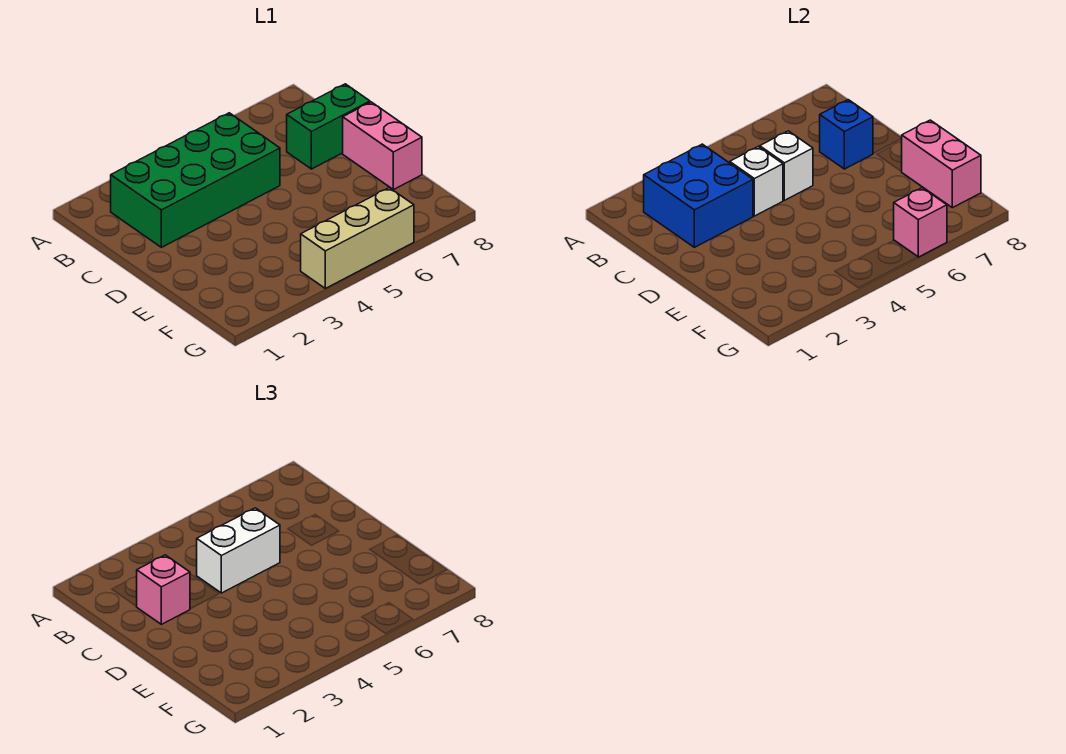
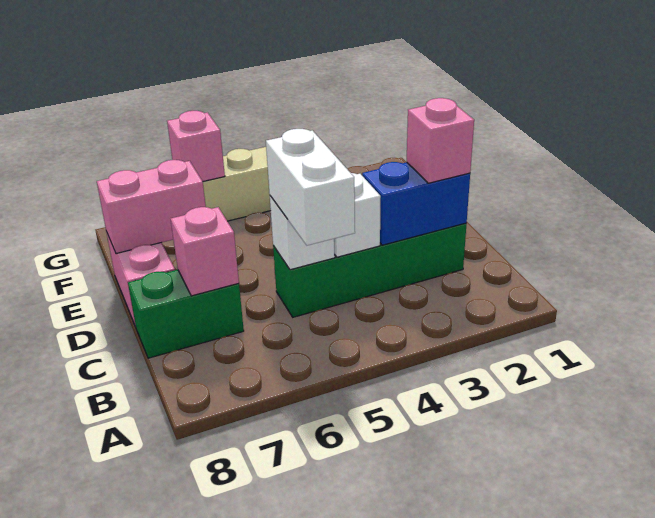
green 2x4 brick [111,113,280,247] -> green 1x4 brick [273,223,466,317]
blue 2x2 brick [644,144,753,247] -> blue 1x2 brick [362,162,470,245]
white 1x2 brick [197,508,280,593] -> white 1x2 brick turned to [266,129,355,245]
blue 1x1 brick [820,100,873,169] -> pink 1x1 brick [171,207,239,296]
pink 1x2 brick [901,120,981,208] -> pink 1x2 brick turned to [97,160,206,254]

